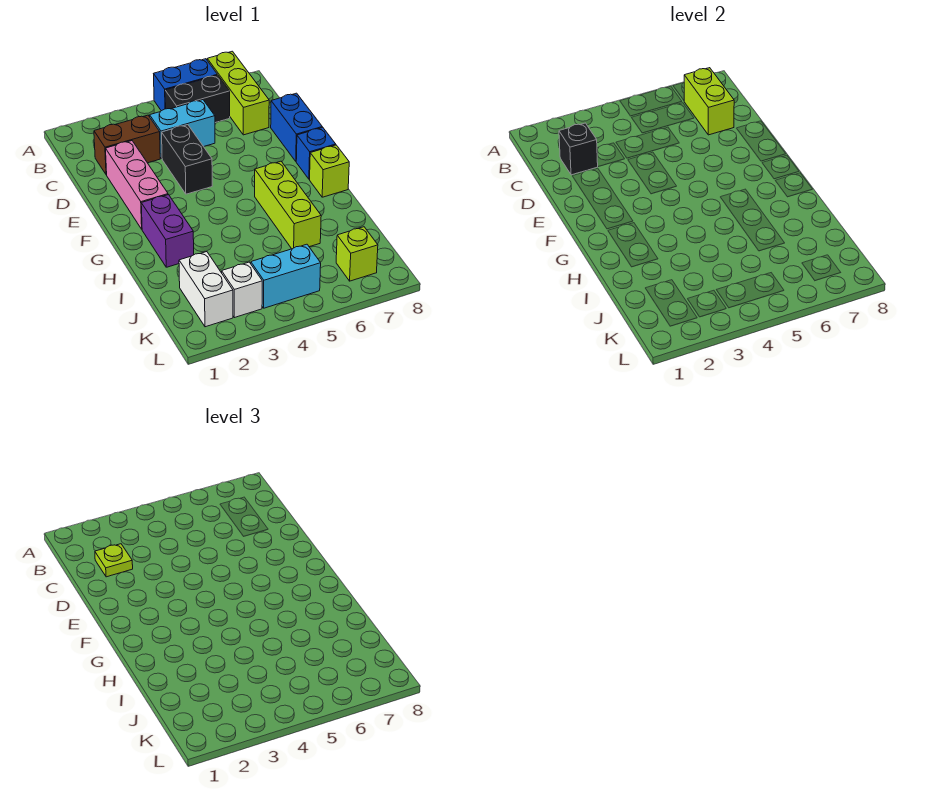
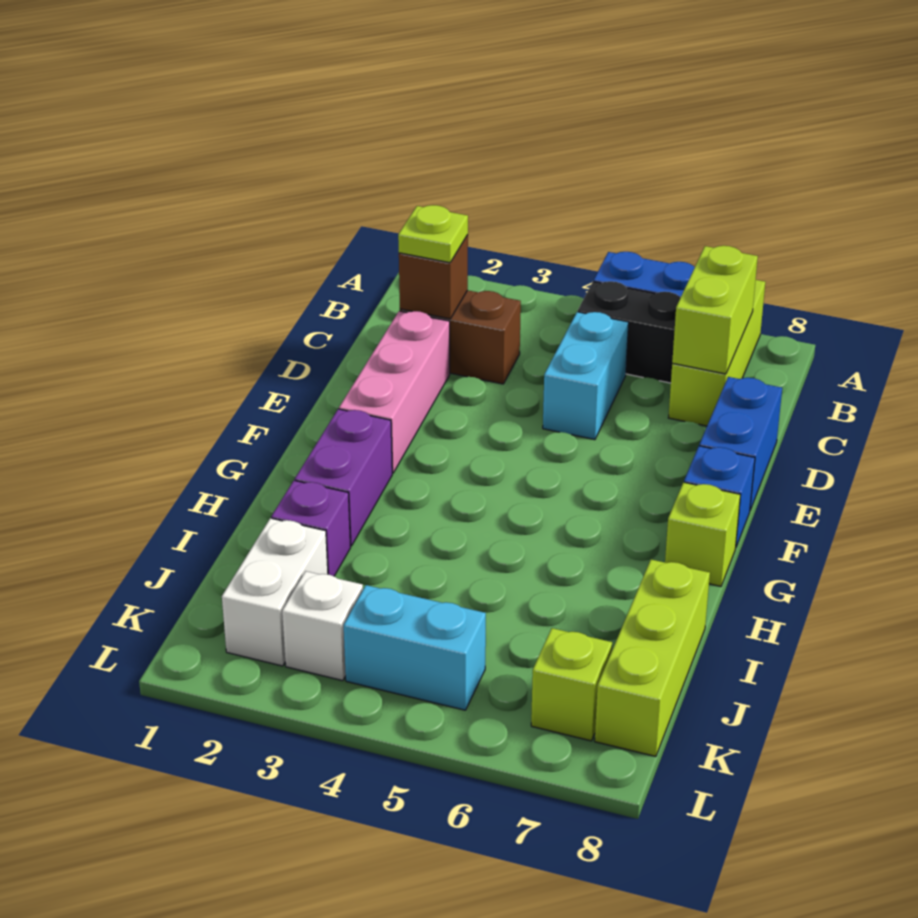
black 1x1 brick [559,123,598,175] -> brown 1x1 brick [399,235,468,319]
cyan 1x2 brick [150,100,215,158] -> cyan 1x2 brick turned to [543,312,629,440]
black 1x2 brick [162,125,212,194] -> none
lime 1x3 brick [255,161,321,249] -> lime 1x3 brick moved to [595,560,710,756]
none -> purple 1x1 brick [271,481,351,576]

